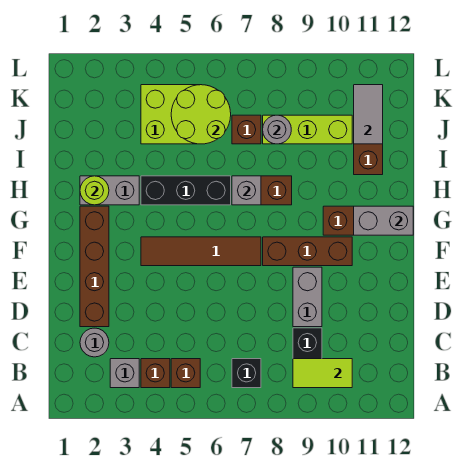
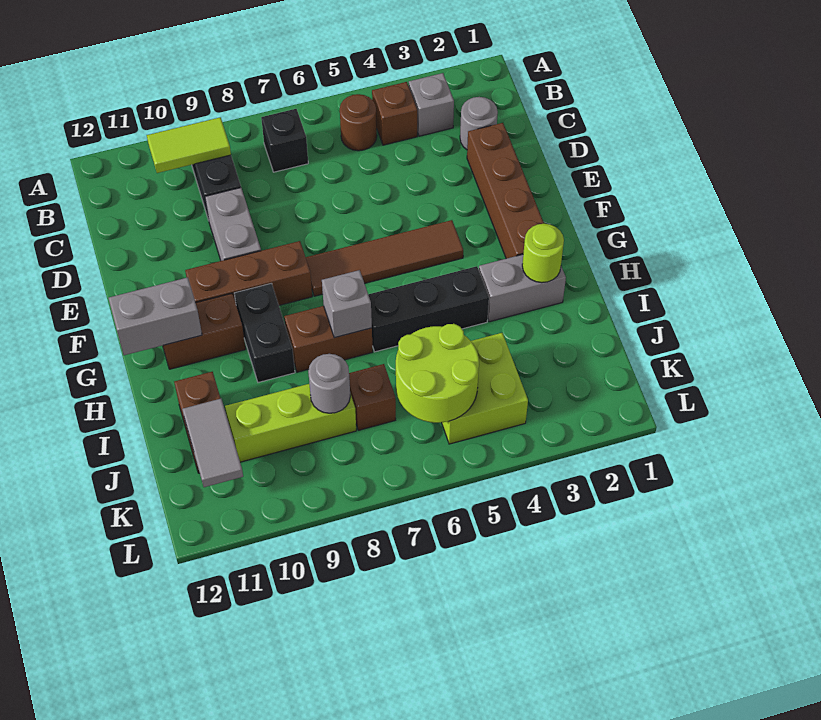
brown 1x1 brick [171,359,200,388] -> brown 1x1 round brick [340,94,377,151]
none -> black 1x2 brick [234,283,295,383]

